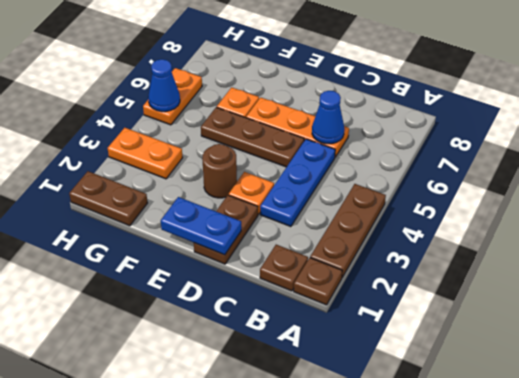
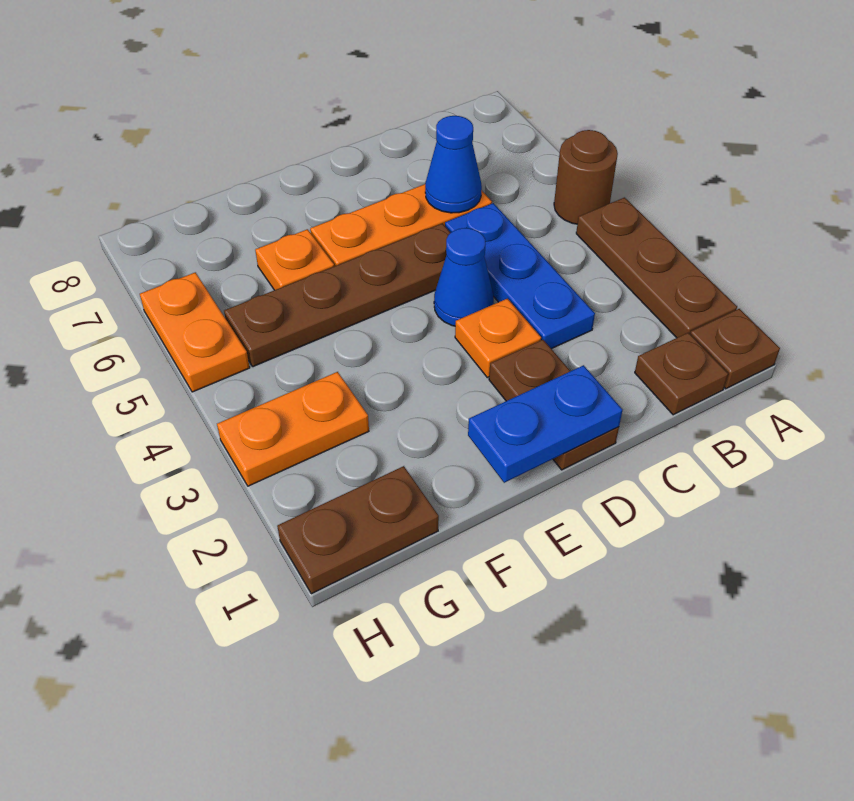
brown 1x3 plate [201,107,304,167] -> brown 1x4 plate [224,223,450,367]
brown 1x1 round brick [202,144,237,198] -> brown 1x1 round brick moved to [554,130,618,224]
blue 1x1 cone [148,59,180,112] -> blue 1x1 cone moved to [434,228,494,326]

